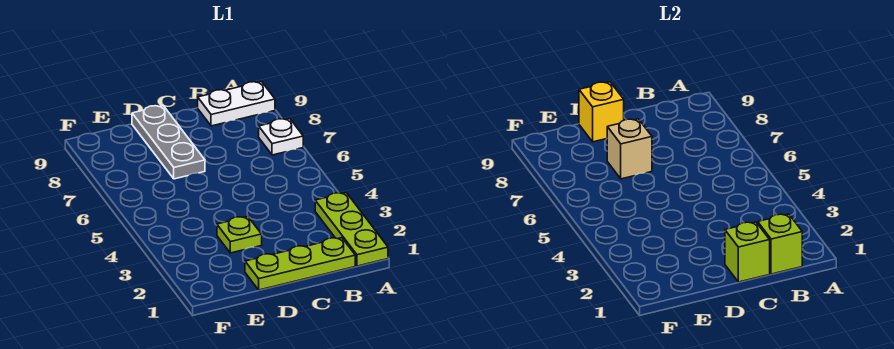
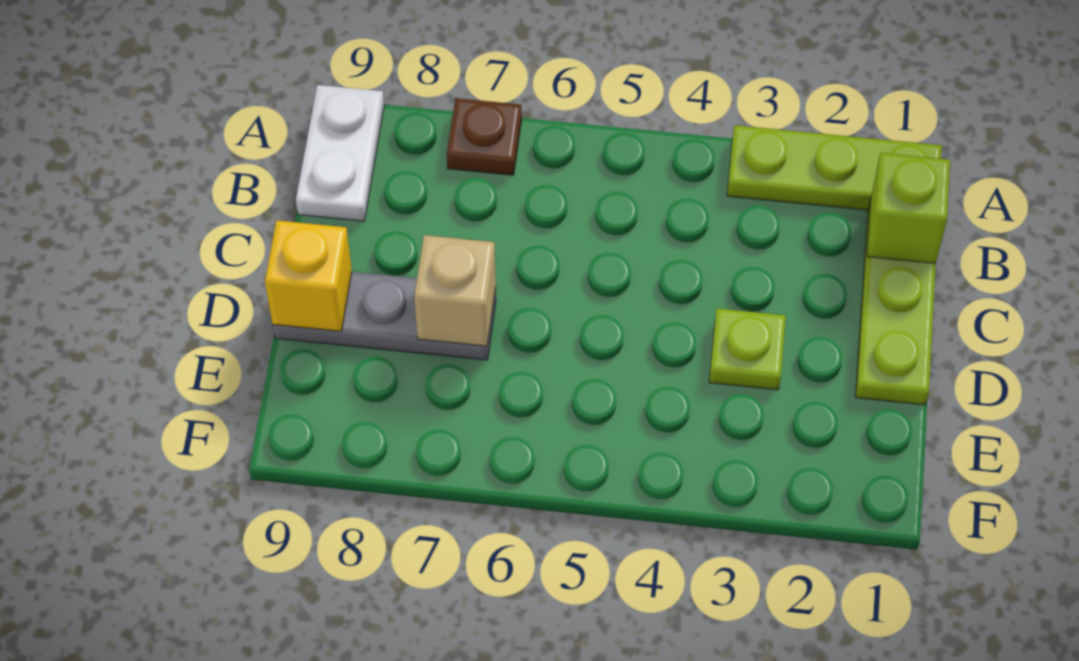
white 1x1 plate [259,119,303,155] -> brown 1x1 plate [447,98,522,175]
lime 1x1 brick [725,222,770,282] -> none

